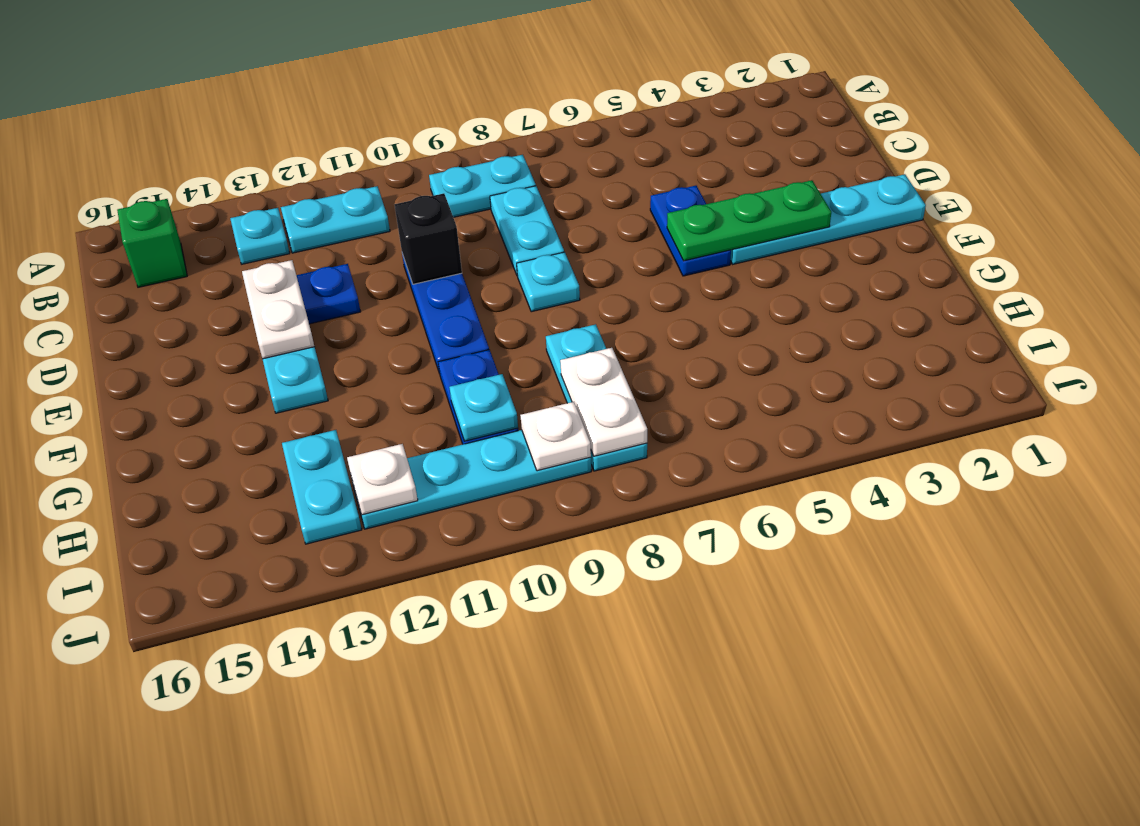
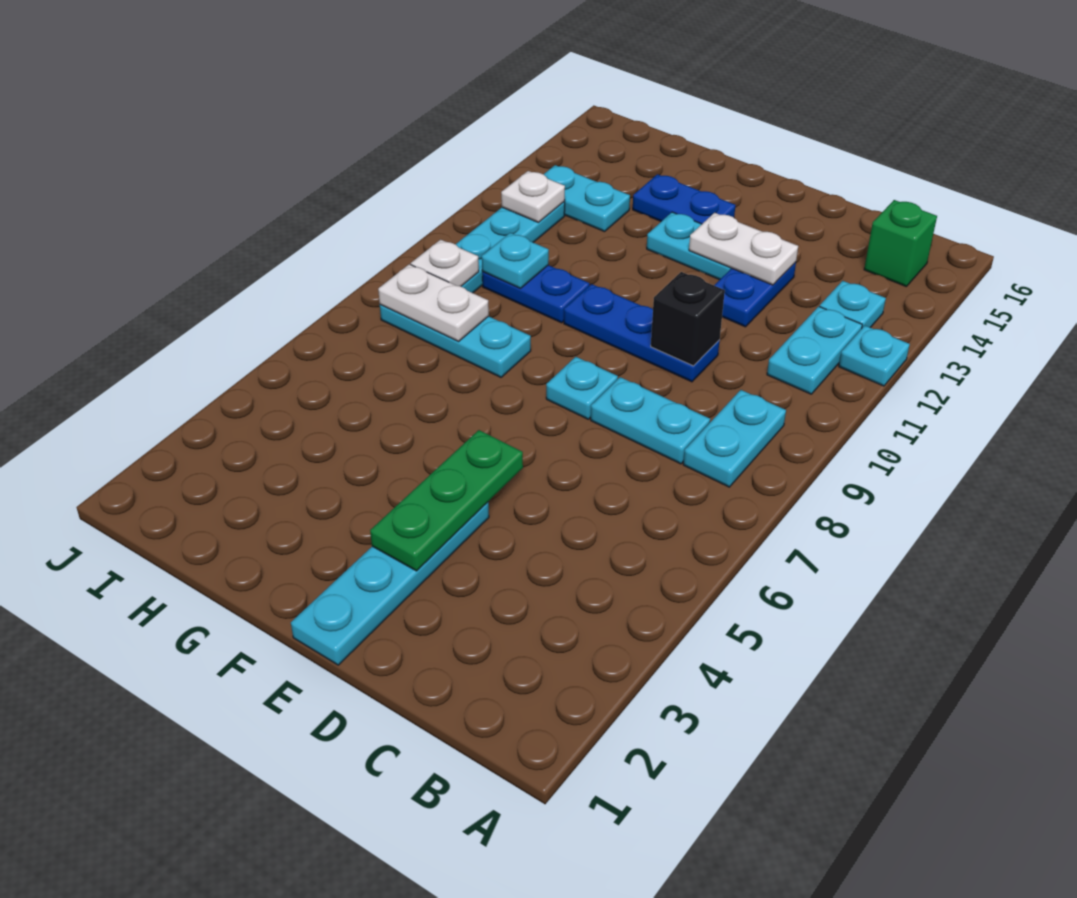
none -> cyan 1x1 plate [839,326,910,386]
blue 1x2 plate [650,186,731,276] -> blue 1x2 plate moved to [633,174,735,224]

